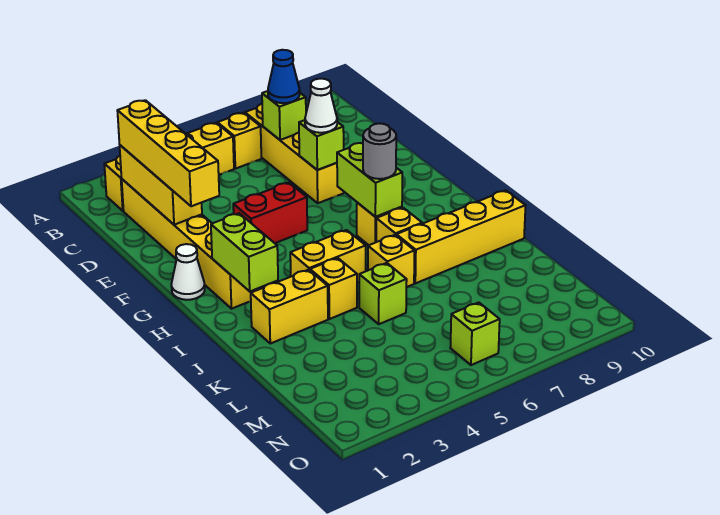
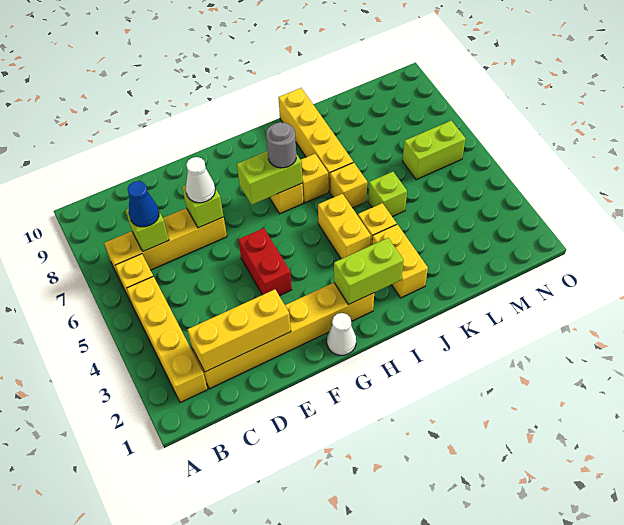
yellow 1x4 brick [117,100,219,206] -> none
lime 1x1 brick [450,302,500,365] -> lime 1x2 brick [403,121,466,180]

